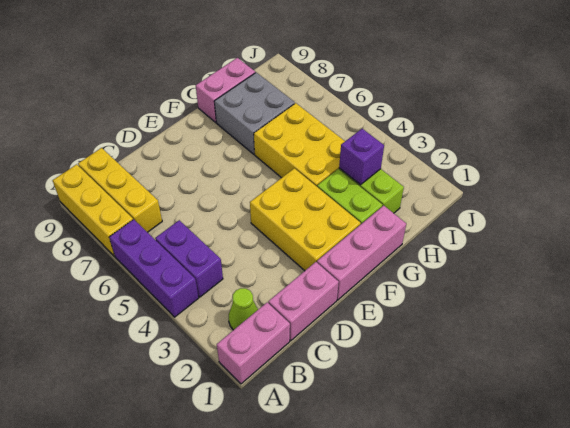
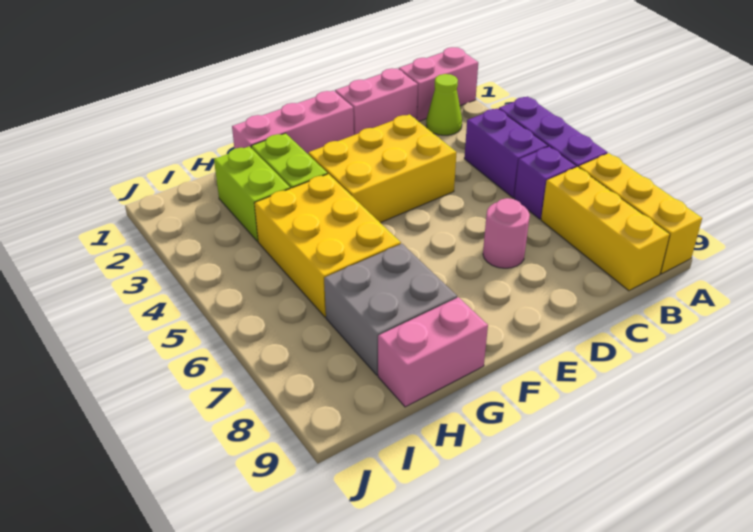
none -> pink 1x1 round brick [483,198,530,268]
yellow 2x3 brick [250,168,361,271] -> yellow 2x3 brick turned to [308,114,457,223]
purple 1x1 brick [339,129,384,185] -> purple 1x1 brick moved to [514,146,576,219]

